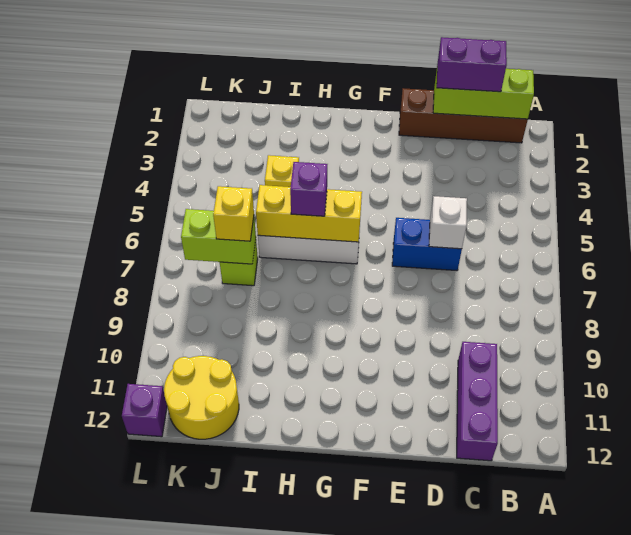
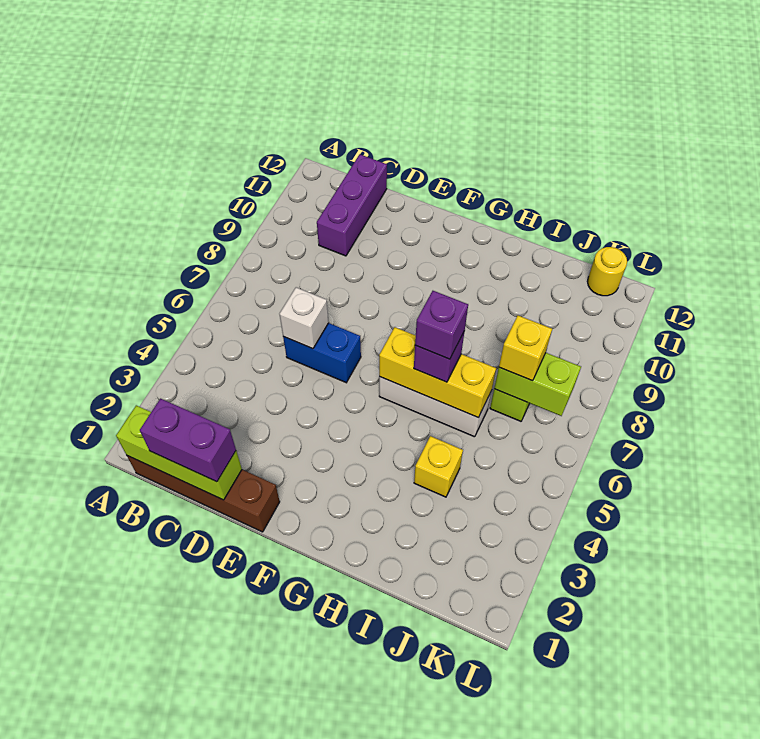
yellow 2x2 round brick [164,356,239,439] -> yellow 1x1 round brick [587,247,627,296]
purple 1x1 brick [122,384,167,437] -> purple 1x1 brick moved to [415,291,468,359]

